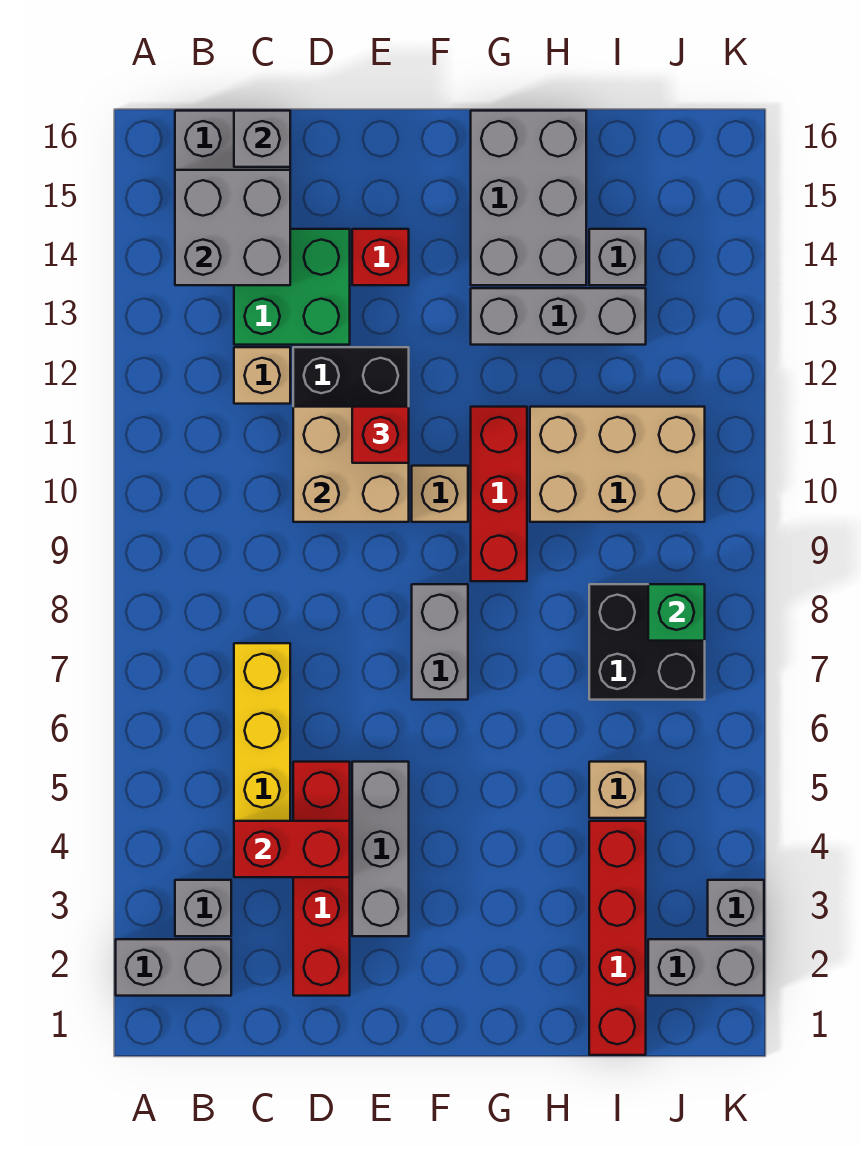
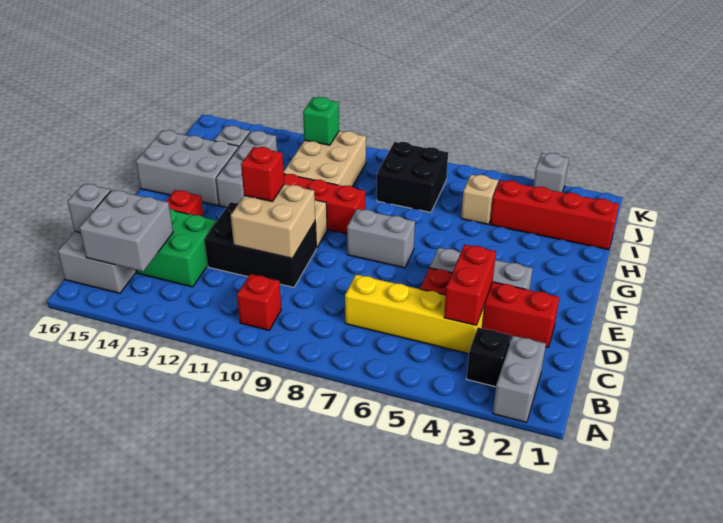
grey 1x1 brick [175,880,231,936] -> black 1x1 brick [467,327,511,387]
none -> red 1x1 brick [237,274,281,330]
tan 1x1 brick [234,347,290,404] -> none
grey 1x2 brick [648,939,764,996] -> none
green 1x1 brick [648,584,705,641] -> green 1x1 brick moved to [303,97,339,145]

